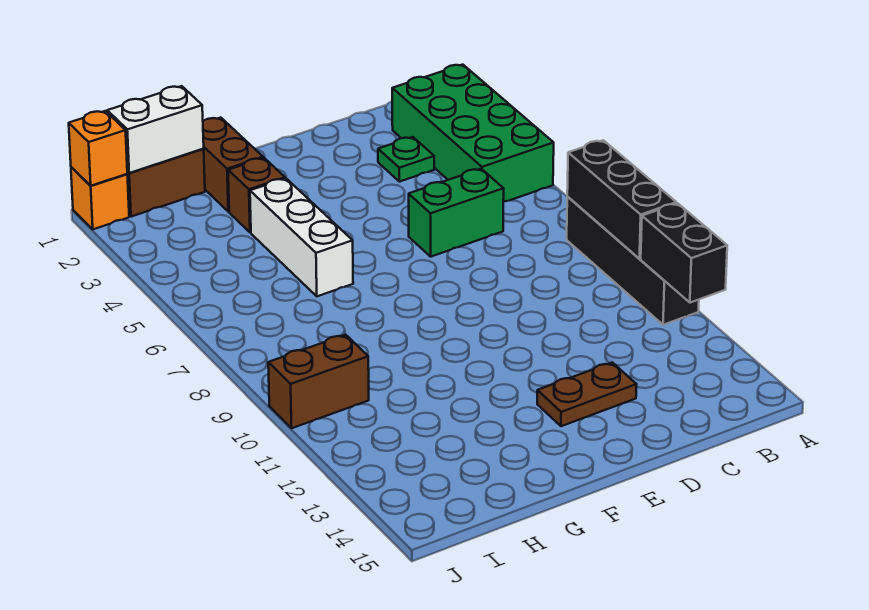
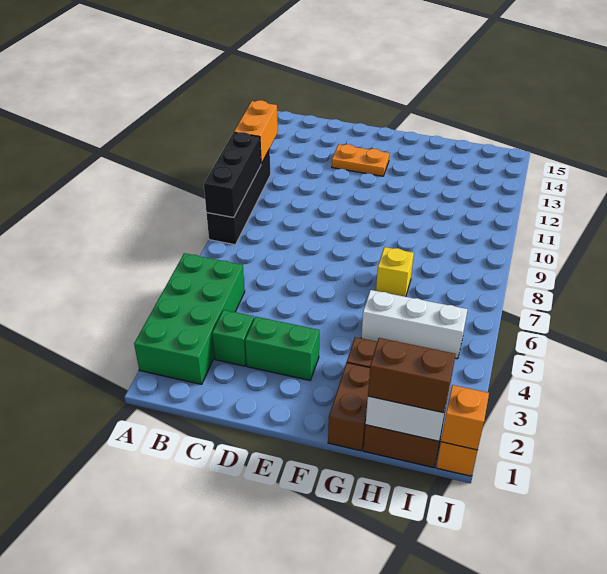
black 1x2 brick [641,203,727,303] -> orange 1x2 brick [234,100,278,164]
green 1x1 plate [378,137,434,182] -> green 1x1 brick [212,310,254,366]
green 1x2 brick [409,169,504,257] -> green 1x2 brick moved to [245,317,320,380]
brown 1x2 plate [537,363,637,426] -> orange 1x2 plate [332,144,389,176]
white 1x3 brick [250,178,353,296] -> white 1x3 brick turned to [361,290,468,359]
none -> yellow 1x1 brick [376,247,414,297]
brown 1x2 brick [268,335,369,428] -> brown 1x2 brick moved to [368,338,456,413]

